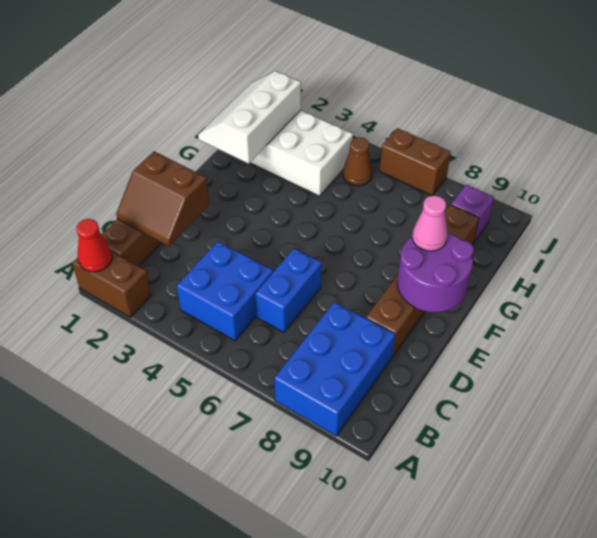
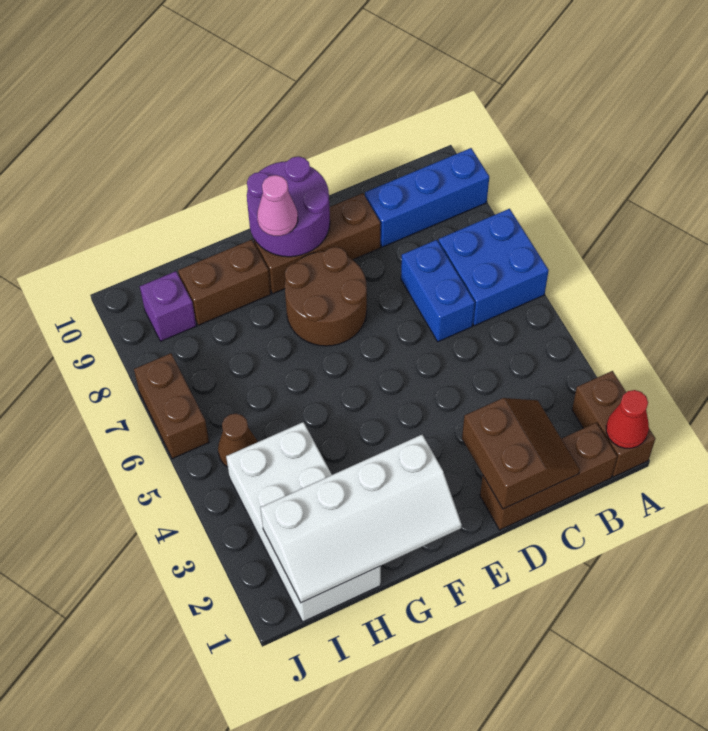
blue 2x3 brick [274,302,395,436] -> blue 1x3 brick [365,148,489,247]
blue 2x2 brick [177,241,273,341] -> blue 2x2 brick moved to [439,209,549,326]
blue 1x2 brick [255,248,322,332] -> blue 1x2 brick turned to [401,240,475,342]
none -> brown 2x2 round brick [285,247,367,346]
white 2x3 slope [198,71,301,164] -> white 2x4 slope [260,435,462,603]

